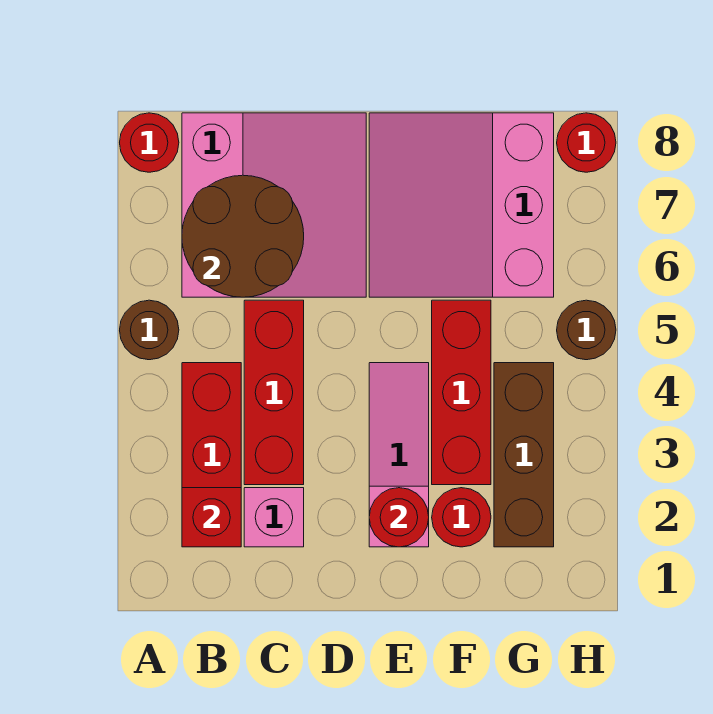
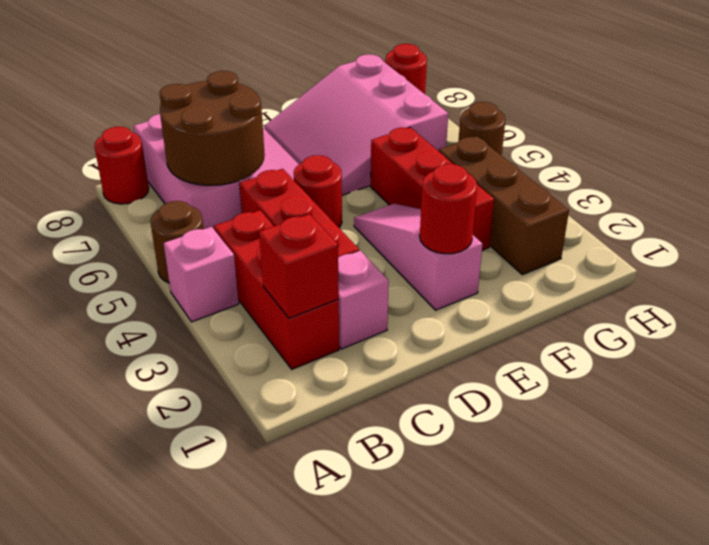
none -> pink 1x1 brick [164,227,239,322]
red 1x1 round brick [432,488,491,547] -> red 1x1 round brick moved to [294,155,342,227]

